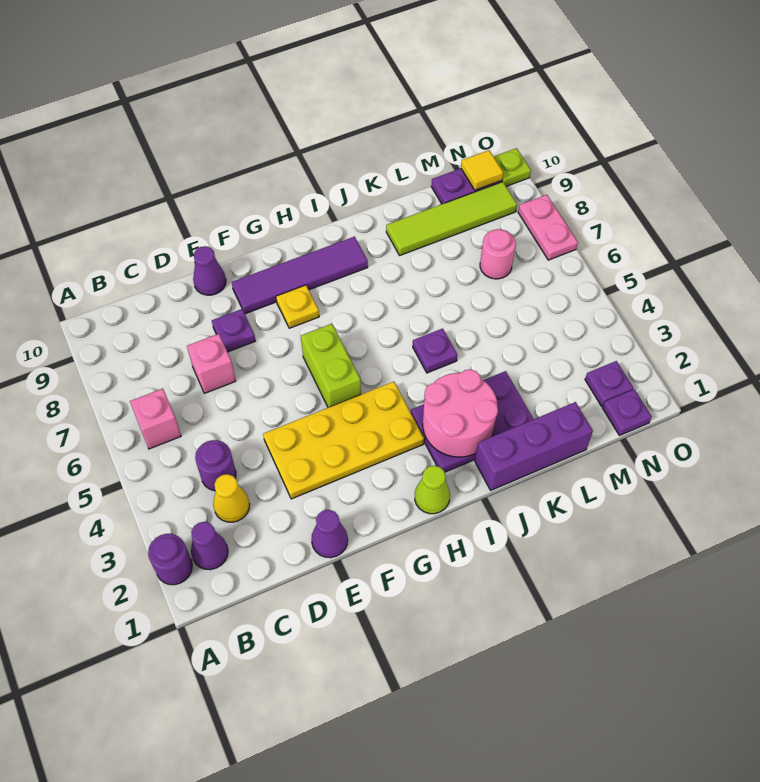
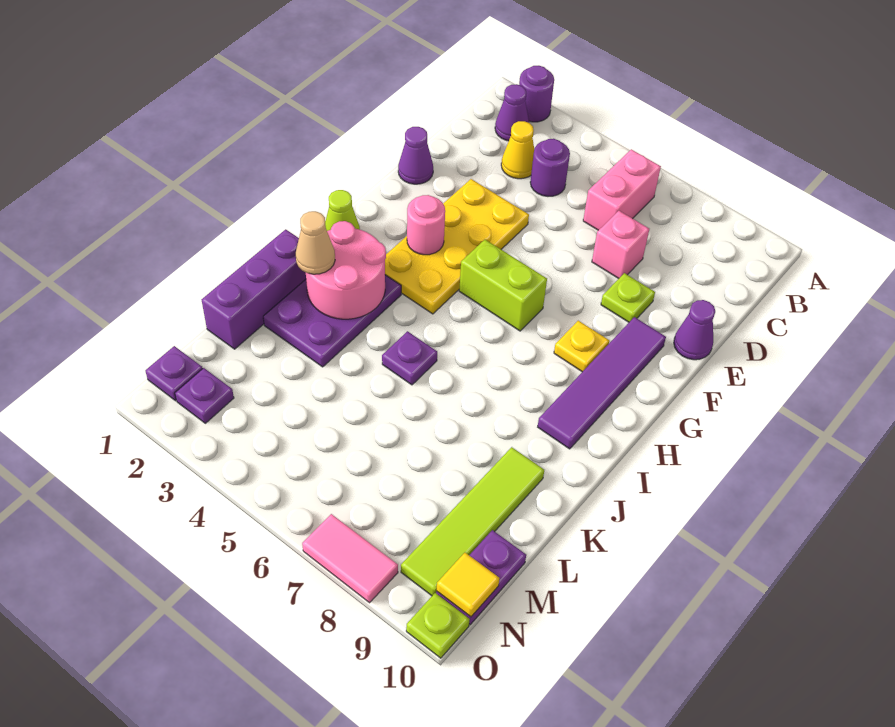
pink 1x1 brick [130,389,181,449] -> pink 1x2 brick [583,149,661,230]
purple 1x1 plate [212,309,256,352] -> lime 1x1 plate [601,273,655,322]
none -> tan 1x1 cone [296,211,335,274]
pink 1x1 round brick [480,229,516,279] -> pink 1x1 round brick moved to [407,195,445,255]
pink 1x2 plate [518,195,578,260] -> pink 1x2 tile [302,514,398,603]

